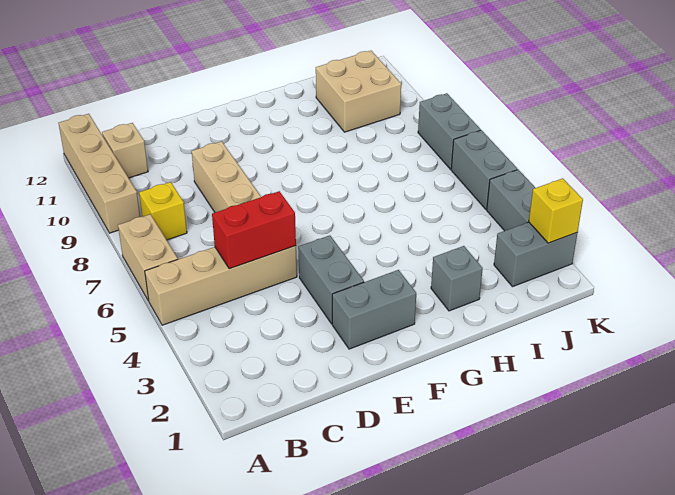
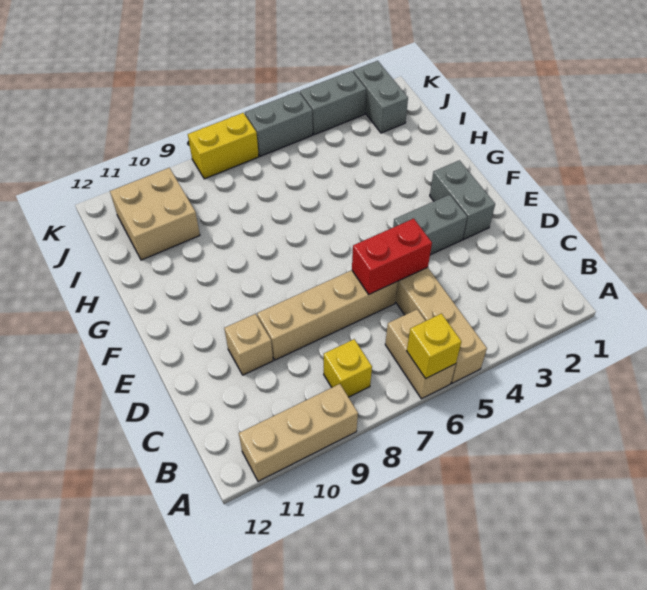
tan 1x2 brick [118,214,178,301] -> tan 1x2 brick turned to [385,310,456,399]
tan 1x4 brick [59,114,140,233] -> tan 1x3 brick [239,384,358,481]
tan 1x1 brick [102,123,148,178] -> tan 1x1 brick moved to [224,314,273,375]
red 1x2 brick [212,191,296,269] -> red 1x2 brick turned to [352,219,432,294]
grey 1x1 brick [431,246,483,311] -> none
yellow 1x1 brick [529,178,583,243] -> yellow 1x1 brick moved to [407,314,461,379]
grey 1x2 brick [418,93,481,169] -> yellow 1x2 brick [188,113,259,179]

